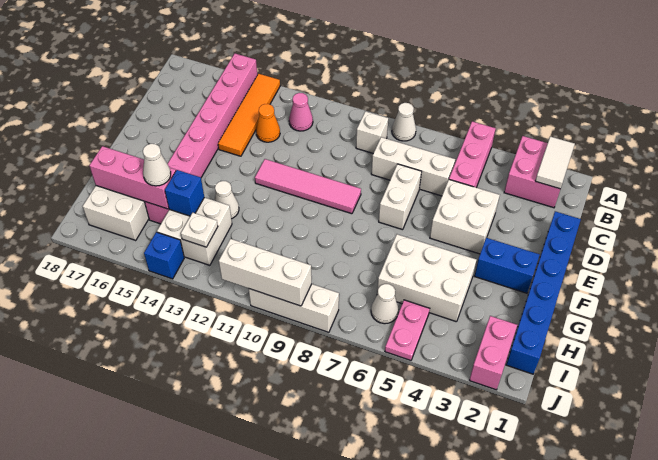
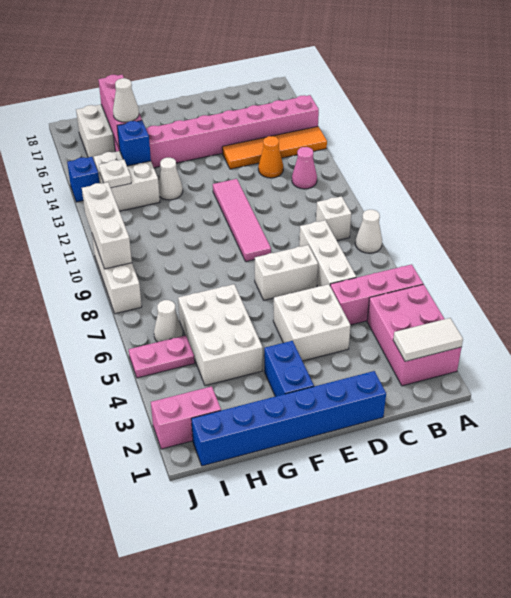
pink 2x2 brick [504,136,560,208] -> pink 2x3 brick [367,284,461,386]

